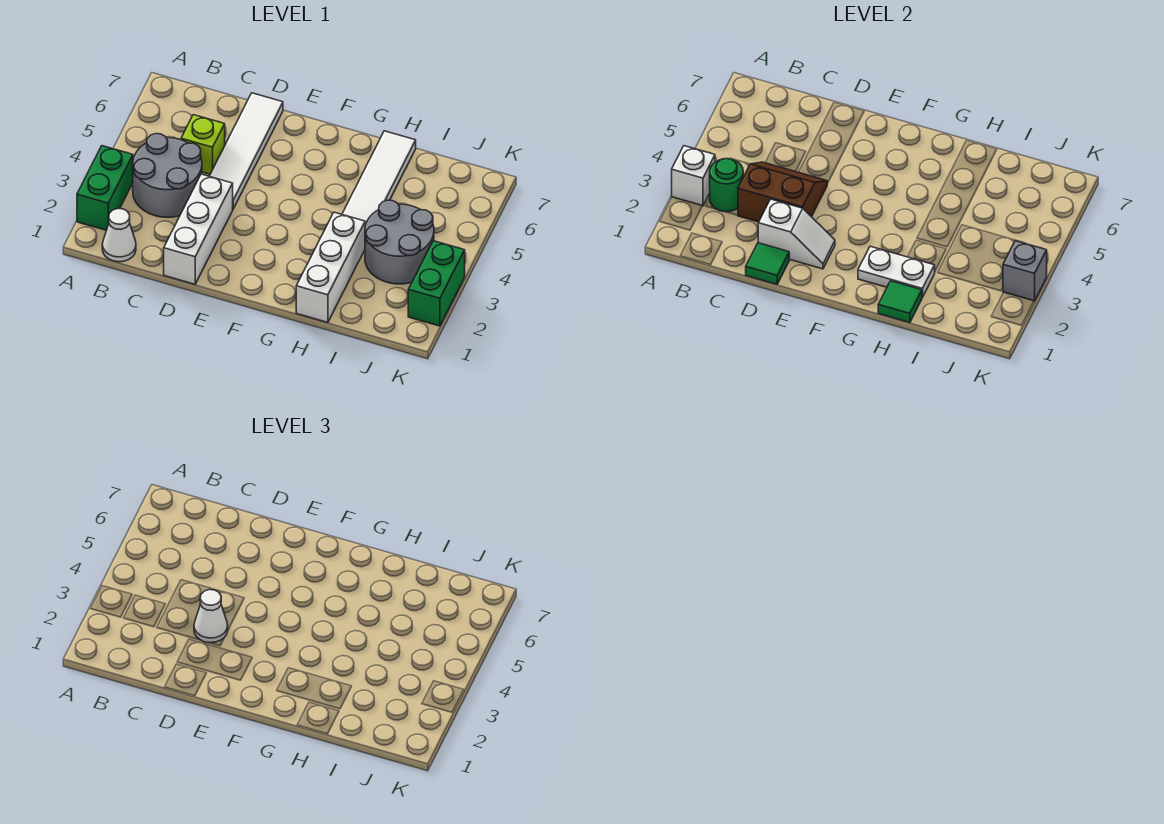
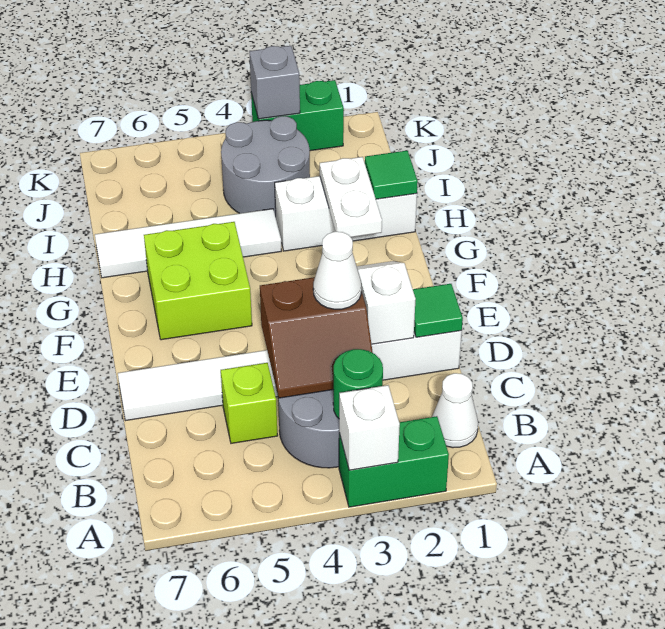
brown 2x2 slope [738,162,827,222] -> brown 2x2 slope turned to [260,277,373,398]
none -> lime 2x2 brick [144,222,252,340]

